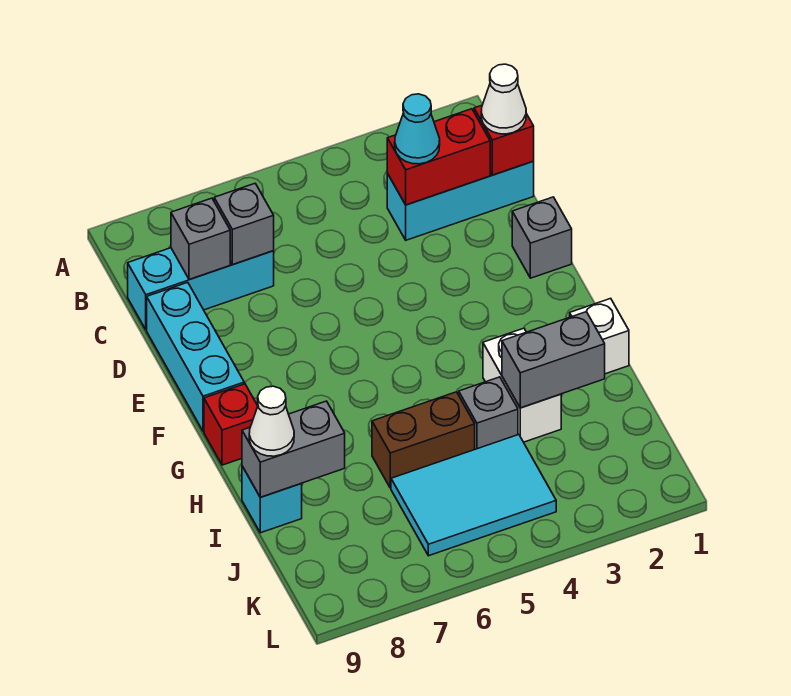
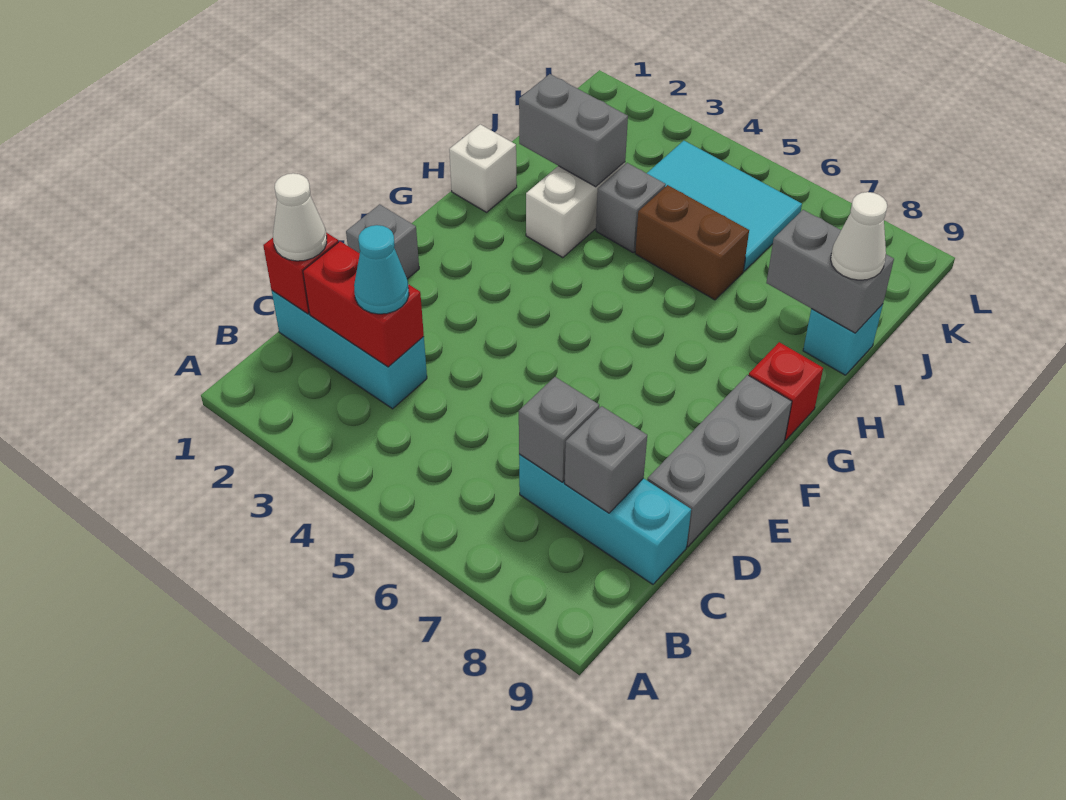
cyan 1x3 brick [147,282,244,431] -> grey 1x3 brick [647,375,792,547]

